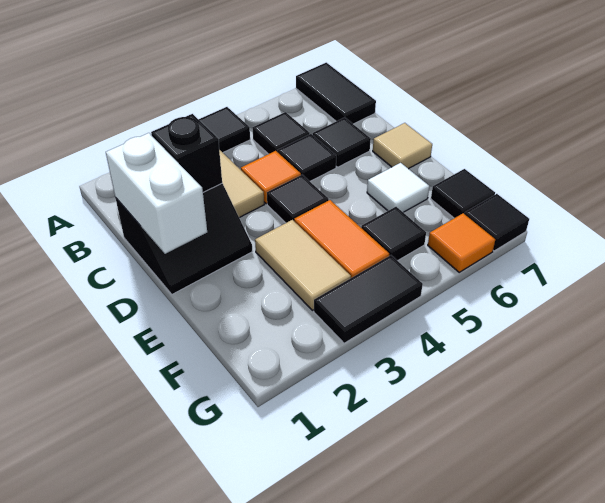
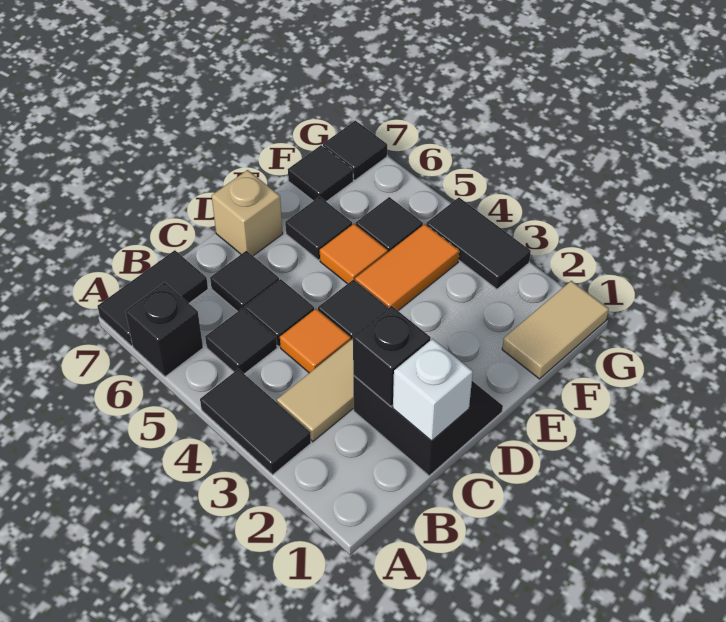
none -> black 1x1 brick [125,282,203,377]
white 1x2 brick [106,133,207,254] -> white 1x1 brick [393,339,473,441]
tan 1x1 tile [373,123,432,169] -> tan 1x1 brick [212,170,283,256]
tan 1x2 tile [255,220,351,310] -> tan 1x2 tile moved to [502,281,609,379]
white 1x1 tile [367,163,429,212] -> black 1x1 tile [285,197,352,260]
orange 1x1 tile [428,213,495,272] -> orange 1x1 tile moved to [320,224,388,284]

